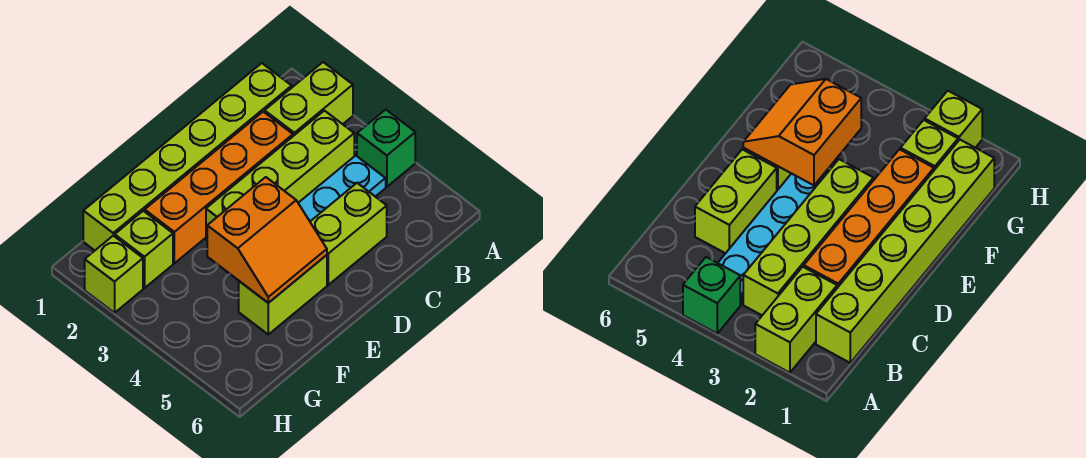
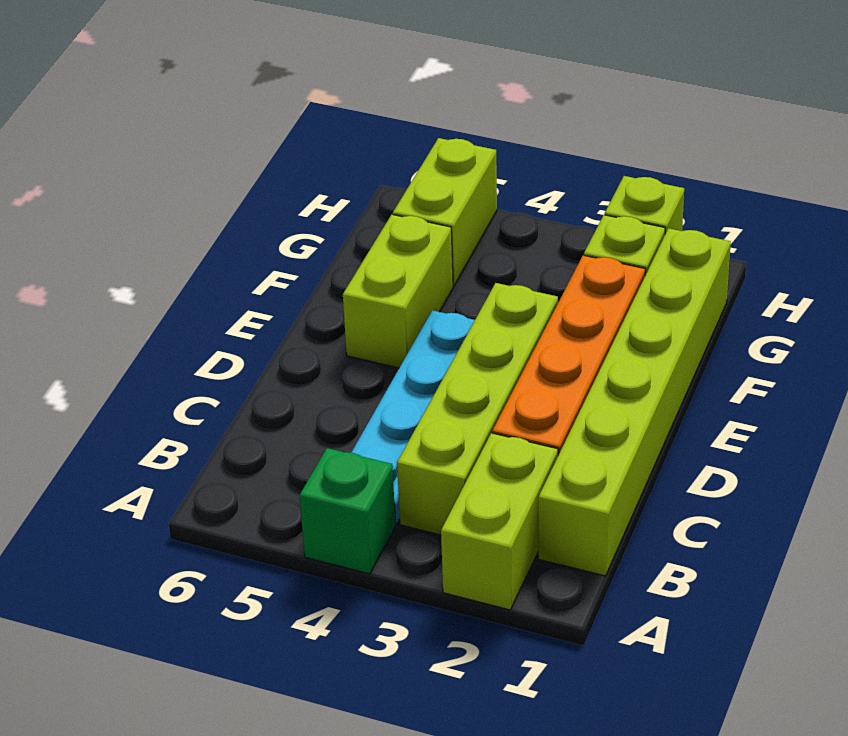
lime 1x2 brick [310,183,387,285] -> lime 1x2 brick moved to [393,138,497,286]
orange 2x2 slope [207,177,327,303] -> none

